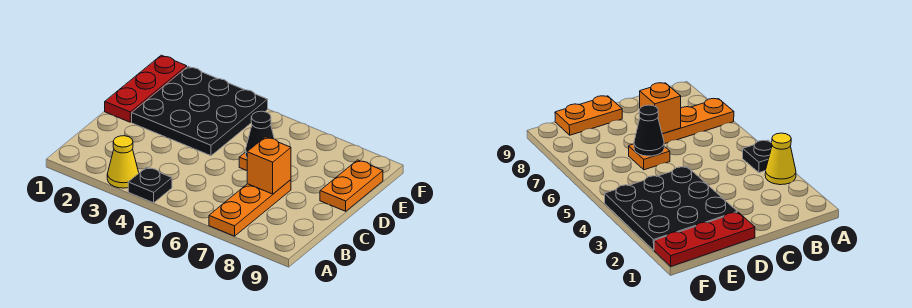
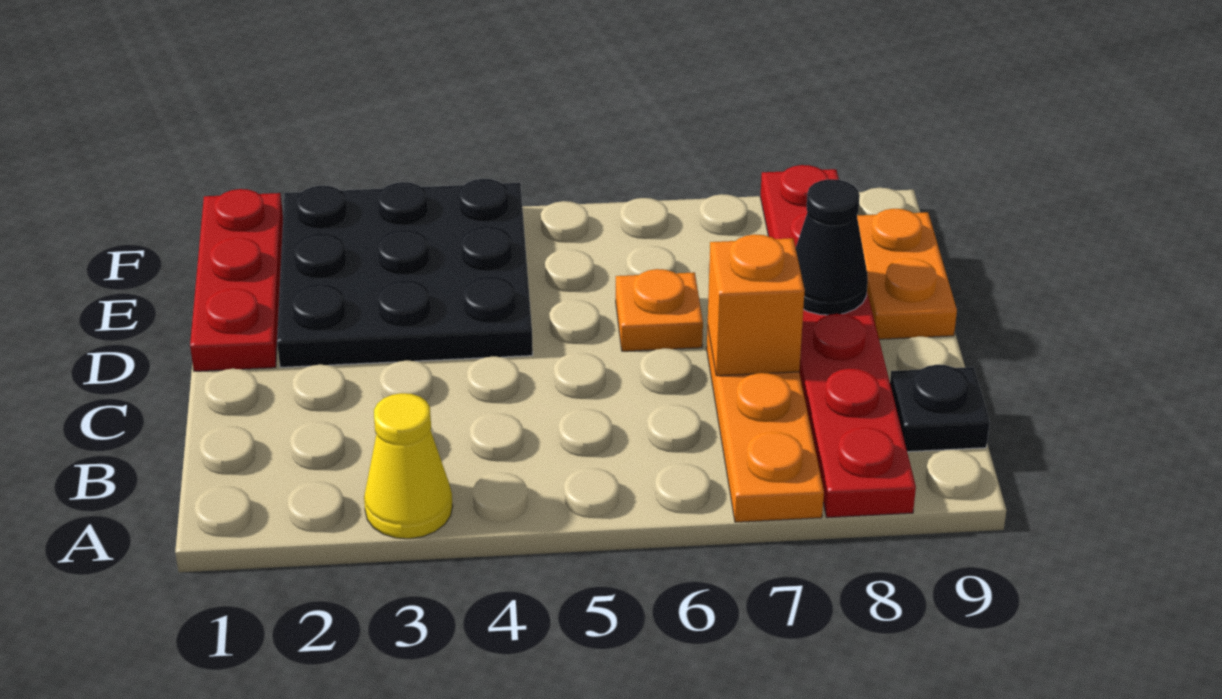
black 1x1 plate [128,167,172,203] -> black 1x1 plate moved to [890,365,990,452]
none -> red 1x6 plate [760,165,916,518]
black 1x1 cone [246,111,274,158] -> black 1x1 cone moved to [796,179,868,315]

